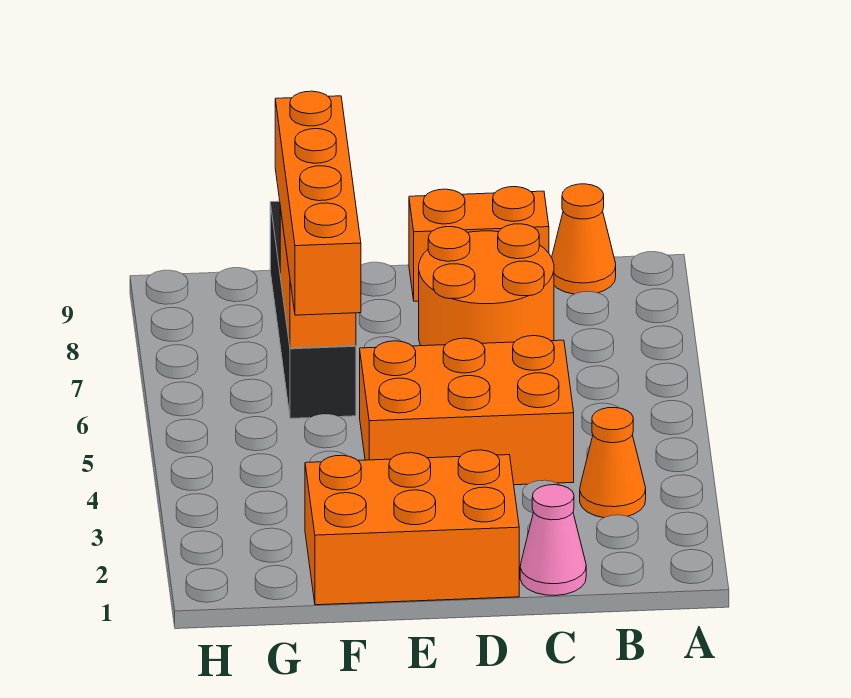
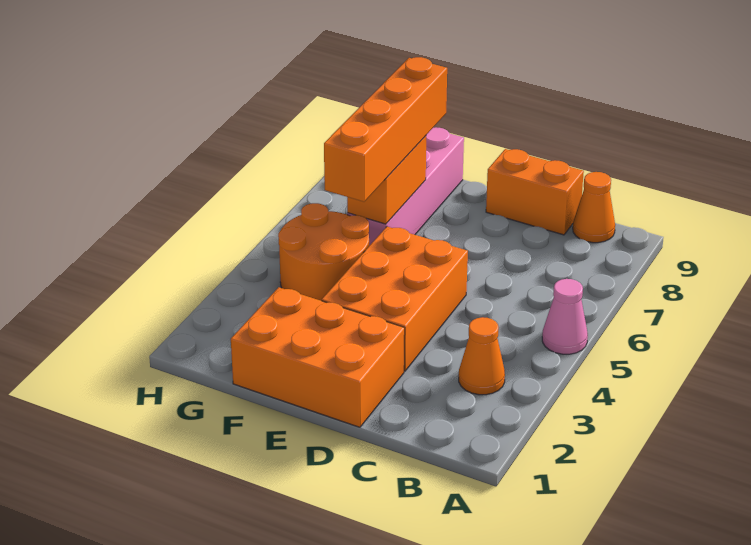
pink 1x1 cone [520,485,586,596] -> pink 1x1 cone moved to [542,279,588,354]
orange 2x3 brick [360,336,574,485] -> orange 2x3 brick turned to [322,227,468,371]
orange 2x2 round brick [419,224,554,346] -> orange 2x2 round brick moved to [278,203,369,301]
black 1x4 brick [270,201,356,419] -> pink 1x4 brick [347,127,464,246]

